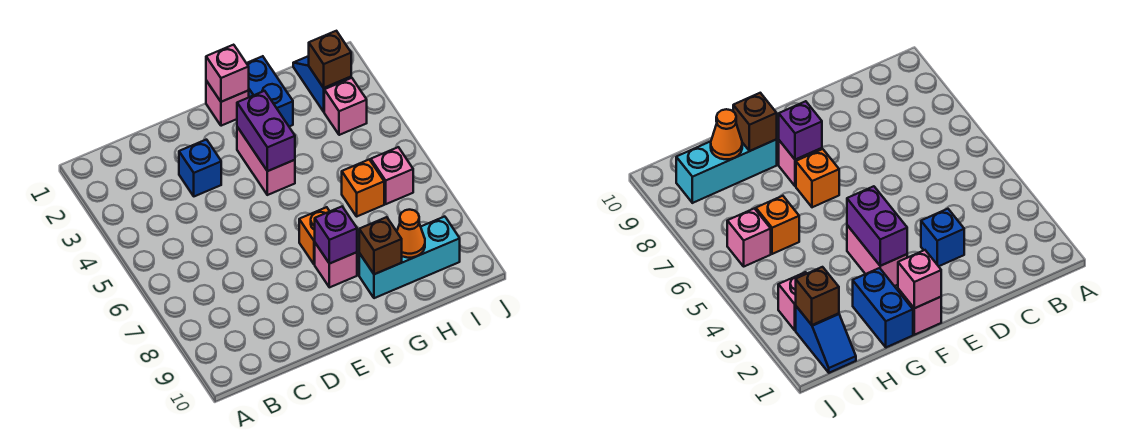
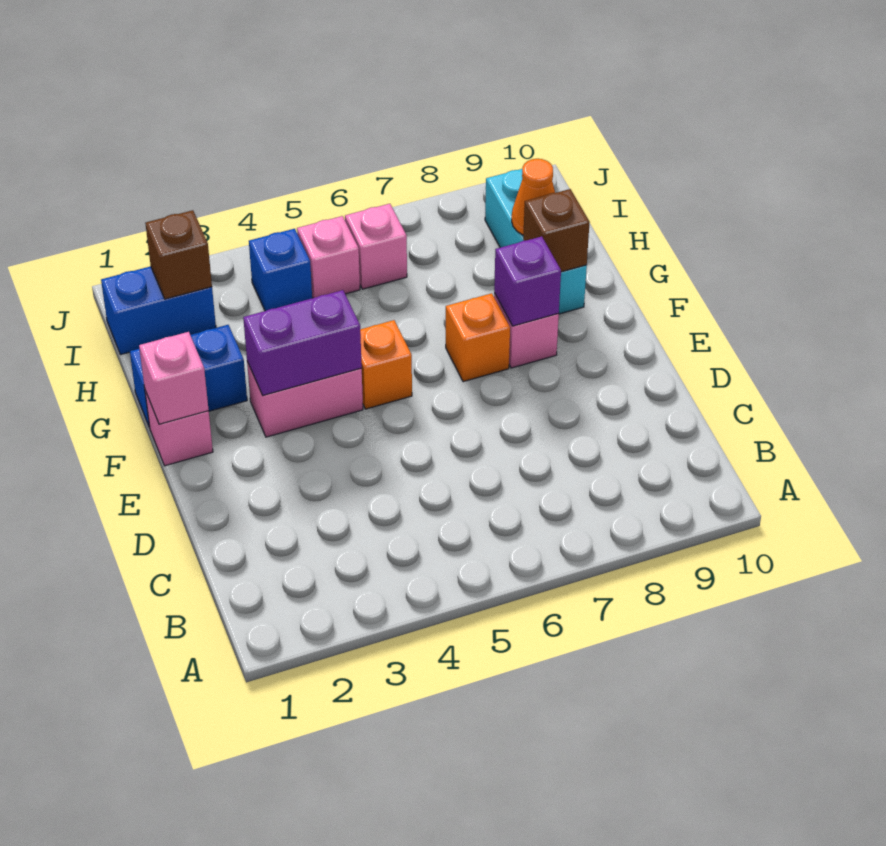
blue 1x1 brick [179,140,221,196] -> blue 1x1 brick moved to [249,229,312,311]
orange 1x1 brick [342,160,384,216] -> orange 1x1 brick moved to [360,320,412,409]
blue 1x2 slope [293,56,351,112] -> blue 1x2 brick [101,266,216,355]
pink 1x1 brick [324,78,367,135] -> pink 1x1 brick moved to [297,216,360,298]

